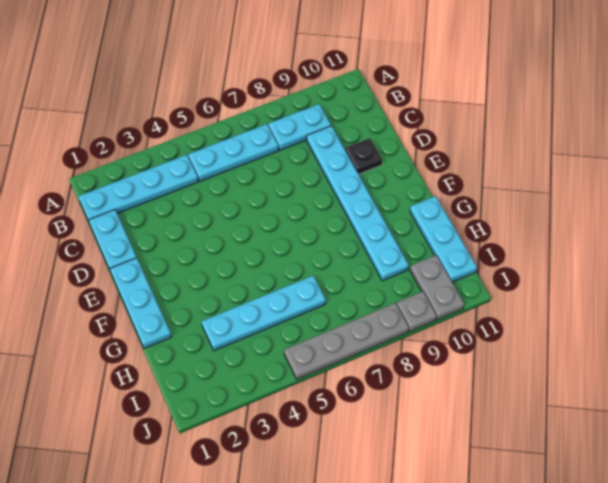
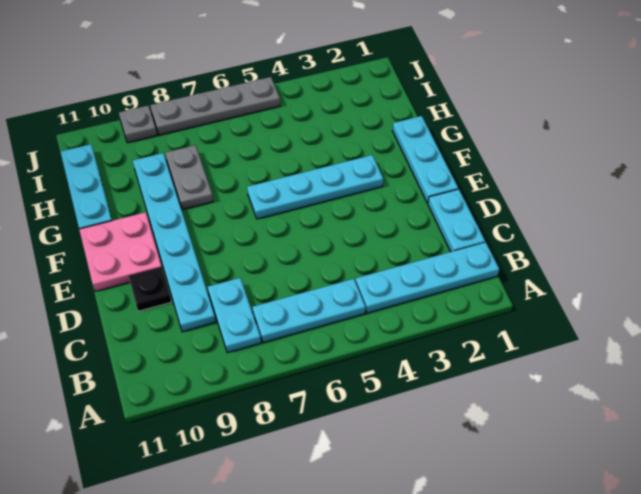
cyan 1x2 plate [269,104,331,150] -> cyan 1x2 plate turned to [208,278,261,353]
none -> pink 2x2 plate [79,212,162,291]
cyan 1x4 plate [202,276,326,351] -> cyan 1x4 plate moved to [247,155,383,219]
grey 1x2 plate [410,255,464,320] -> grey 1x2 plate moved to [165,145,213,210]

